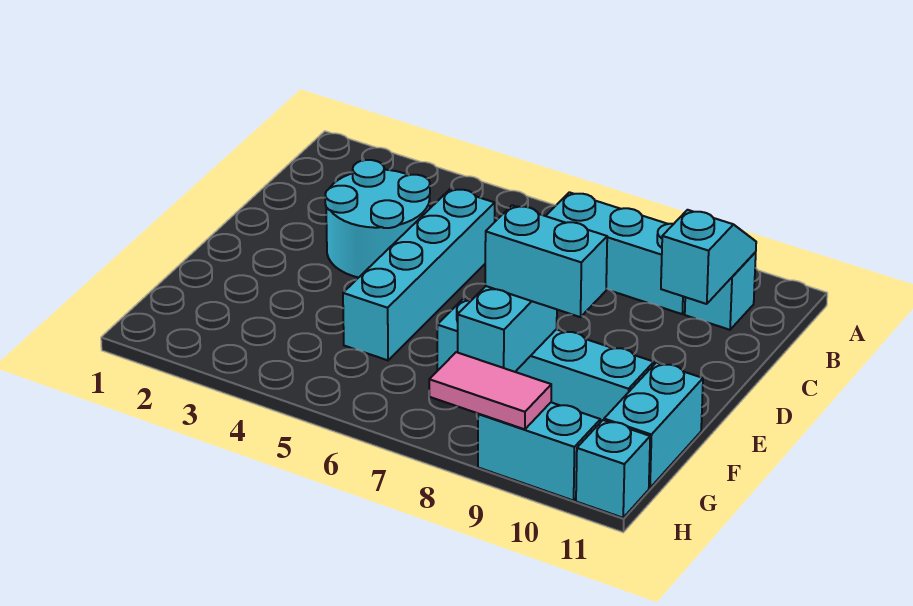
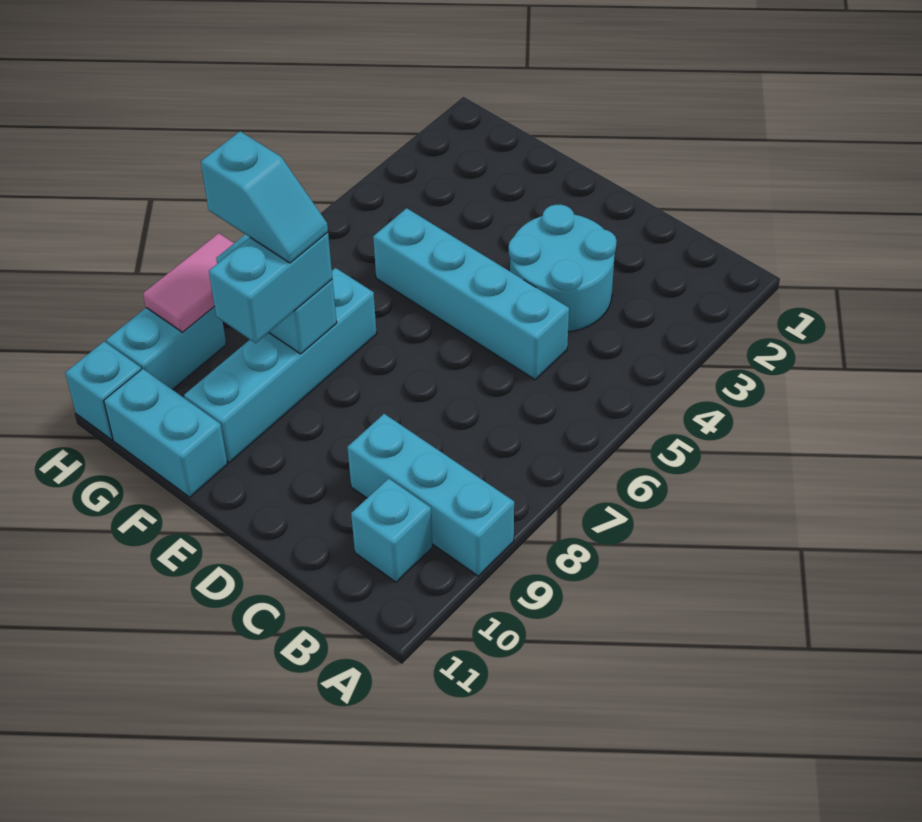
cyan 1x3 brick [546,192,685,314] -> cyan 1x3 brick turned to [347,414,514,576]
cyan 1x2 slope [661,210,756,304] -> cyan 1x2 slope moved to [201,131,328,263]

